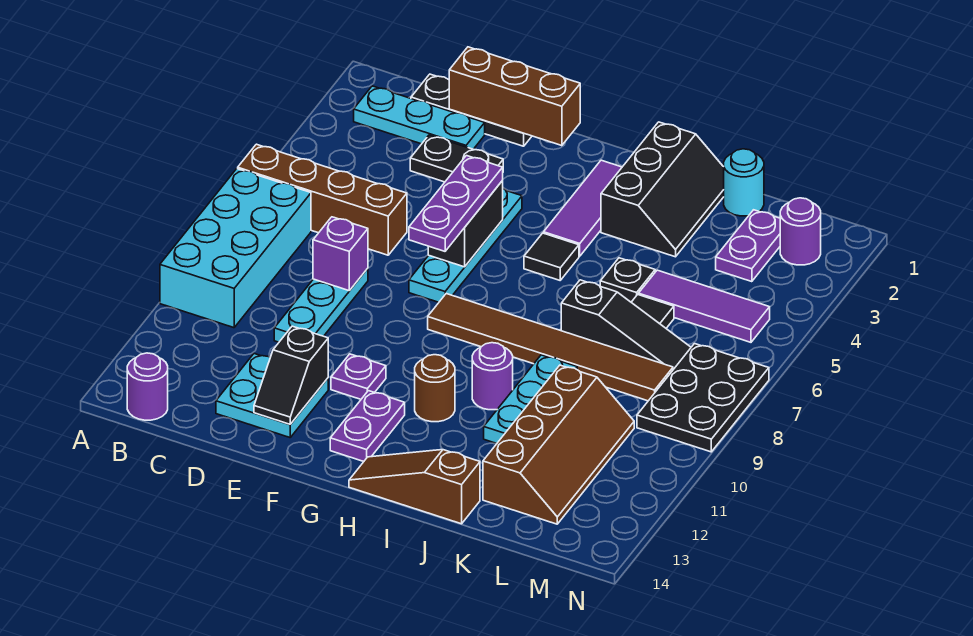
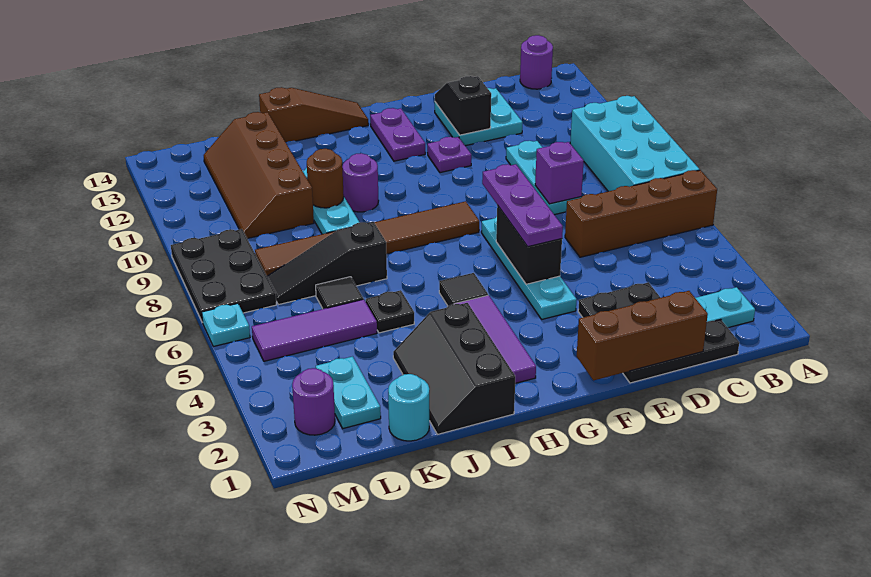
brown 1x1 round brick [415,355,455,422] -> brown 1x1 round brick moved to [307,149,344,208]
purple 1x2 plate [716,210,780,282] -> cyan 1x2 plate [316,356,381,428]
none -> cyan 1x1 plate [202,303,250,347]

